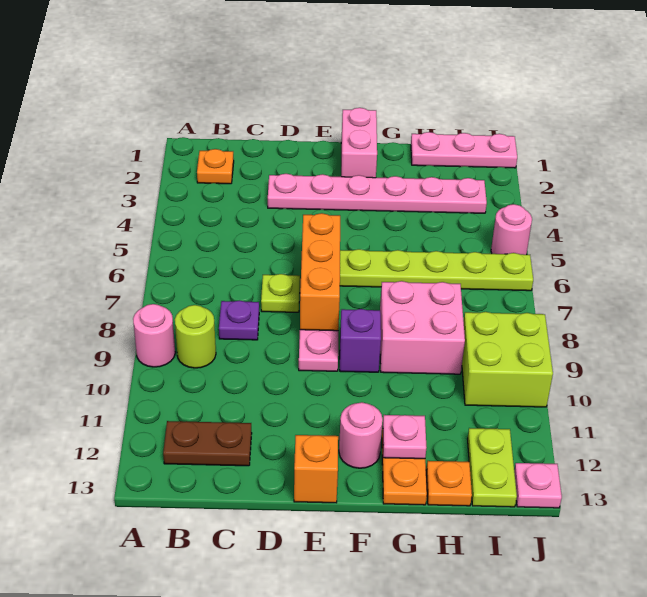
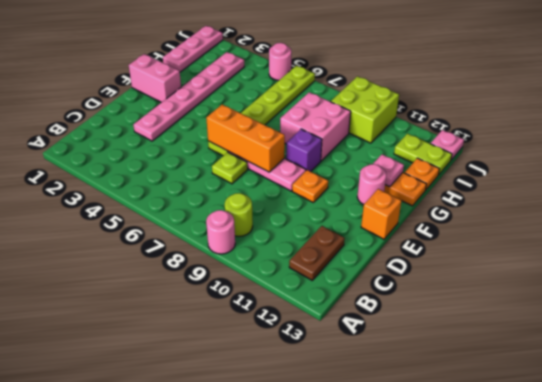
orange 1x1 plate [197,149,234,184] -> orange 1x1 plate moved to [292,170,328,202]
purple 1x1 plate [219,300,259,340] -> none

